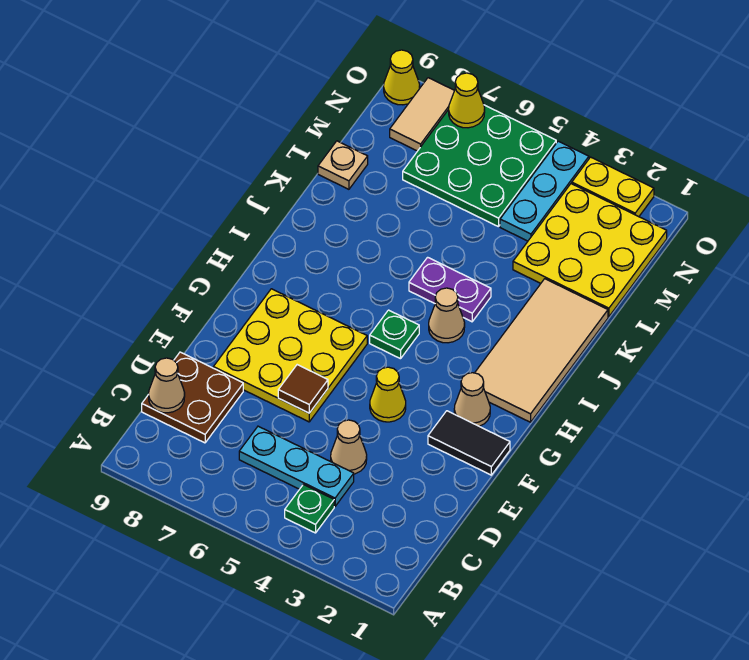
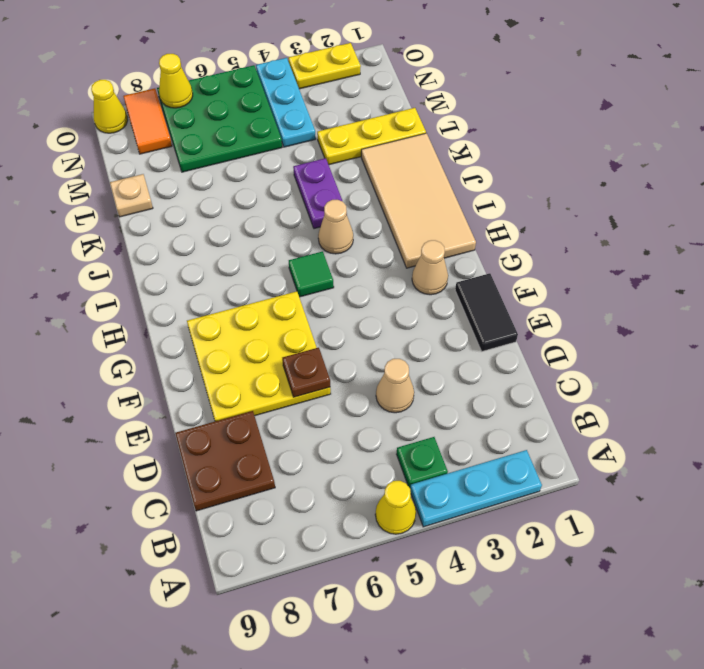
cyan 1x3 plate [239,426,354,506] -> cyan 1x3 plate moved to [410,450,542,527]
tan 1x1 cone [149,358,185,413] -> none
brown 1x1 tile [278,365,328,413] -> brown 1x1 plate [282,348,330,397]
black 1x2 tile [428,411,510,475] -> black 1x2 tile turned to [455,273,518,351]
yellow 1x1 cone [370,367,406,422] -> yellow 1x1 cone moved to [375,481,416,534]
green 1x1 plate [370,310,419,359] -> green 1x1 tile [289,251,334,297]
purple 1x2 plate [409,257,491,322] -> purple 1x2 plate turned to [293,158,342,229]
yellow 3x3 plate [513,184,667,317] -> yellow 1x3 plate [317,108,426,165]
tan 1x2 tile [390,78,454,151] -> orange 1x2 tile [123,88,172,154]

